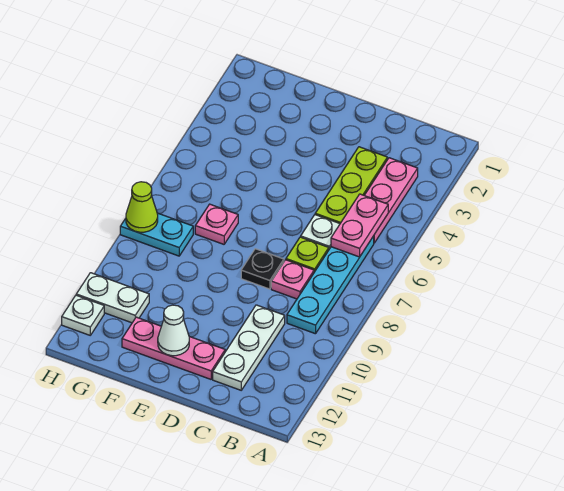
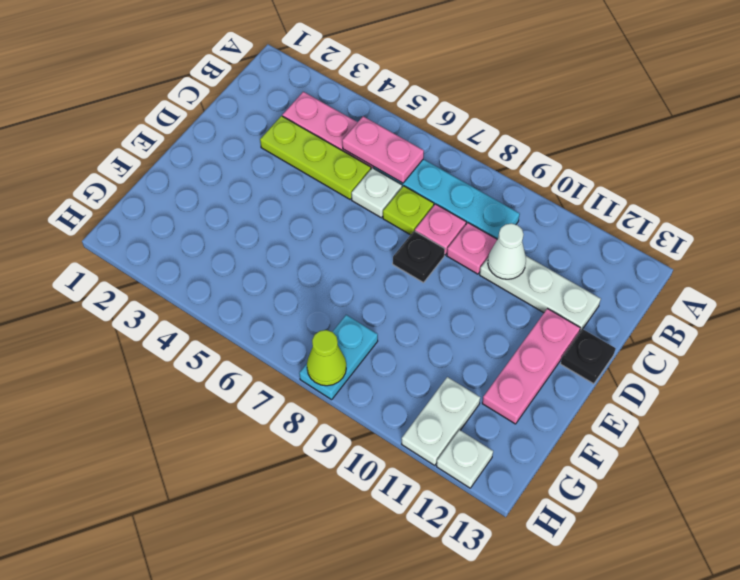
none -> black 1x1 plate [561,329,616,384]
white 1x1 cone [158,305,189,356] -> white 1x1 cone moved to [488,223,526,279]
pink 1x1 plate [195,204,238,244] -> pink 1x1 plate moved to [447,223,497,274]

